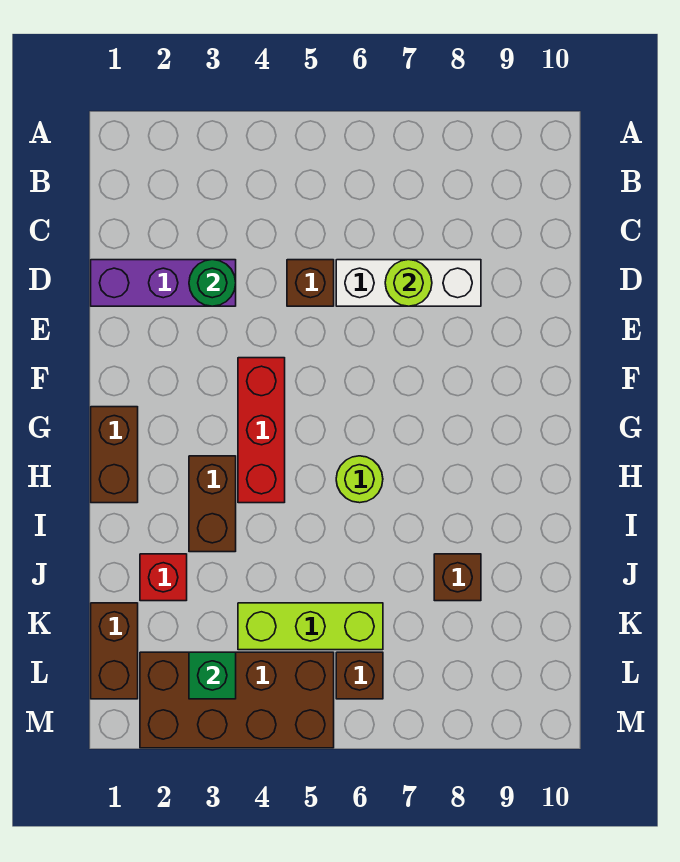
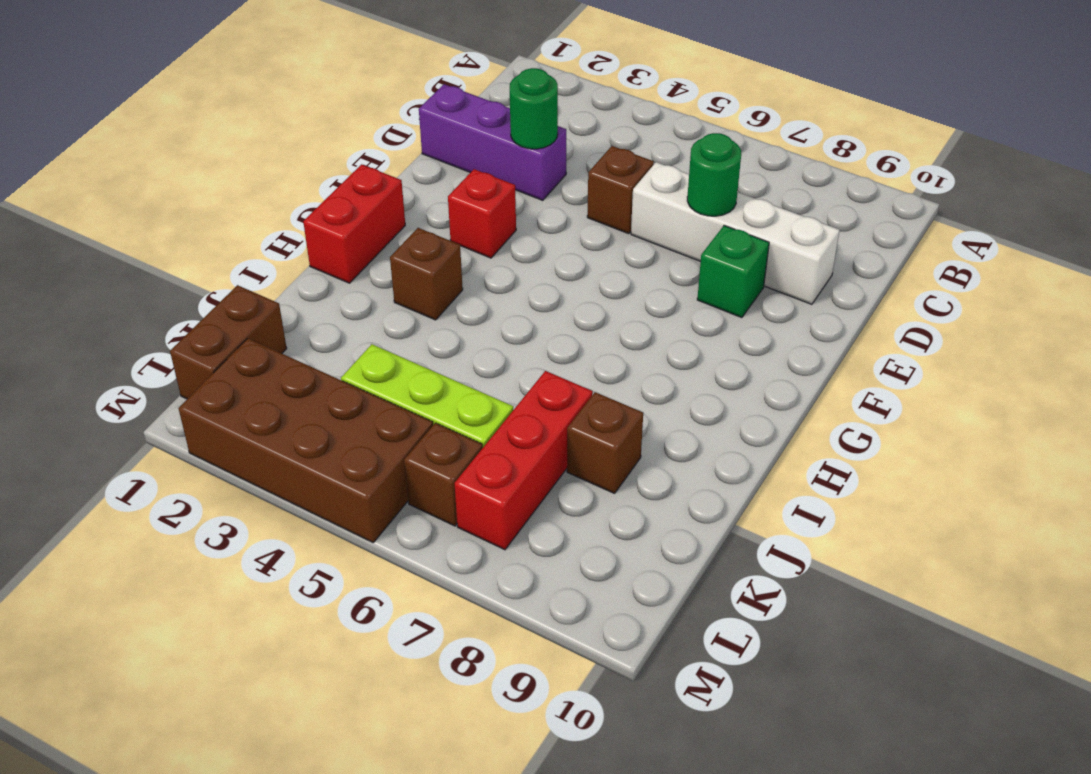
white 1x3 brick [336,260,481,306] -> white 1x4 brick [631,162,840,304]
lime 1x1 round brick [385,260,432,306] -> green 1x1 round brick [687,133,741,216]
red 1x3 brick [238,358,285,503] -> red 1x3 brick moved to [455,371,593,550]
brown 1x2 brick [91,407,138,503] -> red 1x2 brick [303,164,405,283]
brown 1x2 brick [189,456,236,552] -> brown 1x1 brick [390,228,463,320]
lime 1x1 round brick [336,456,383,503] -> none
red 1x1 brick [140,554,187,601] -> red 1x1 brick moved to [448,169,516,258]
green 1x1 brick [189,652,236,699] -> green 1x1 brick moved to [697,226,769,318]

